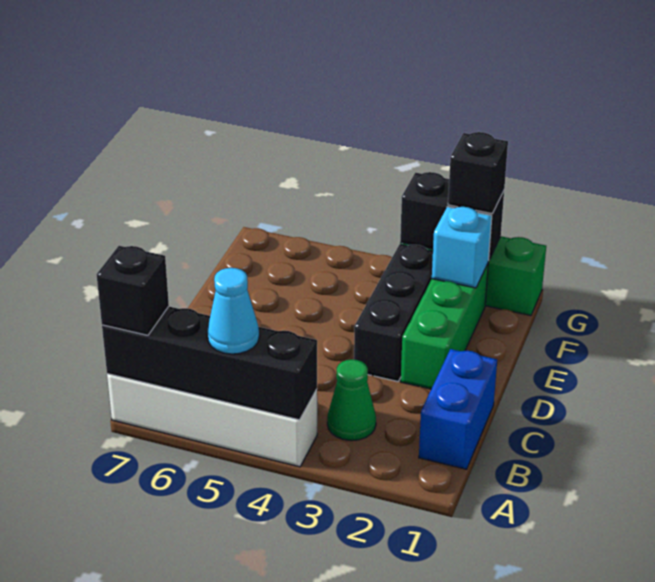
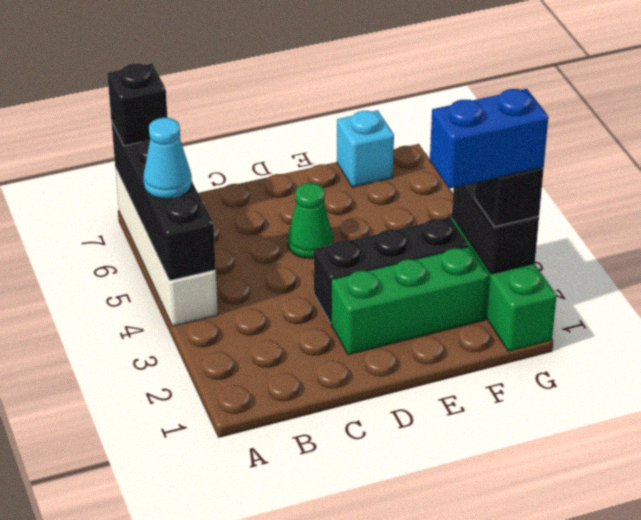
blue 1x2 brick [419,349,497,469] -> blue 1x2 brick moved to [430,89,548,189]
green 1x1 cone [327,359,376,441] -> green 1x1 cone moved to [288,183,333,259]
cyan 1x1 brick [432,207,492,288] -> cyan 1x1 brick moved to [337,110,394,187]

